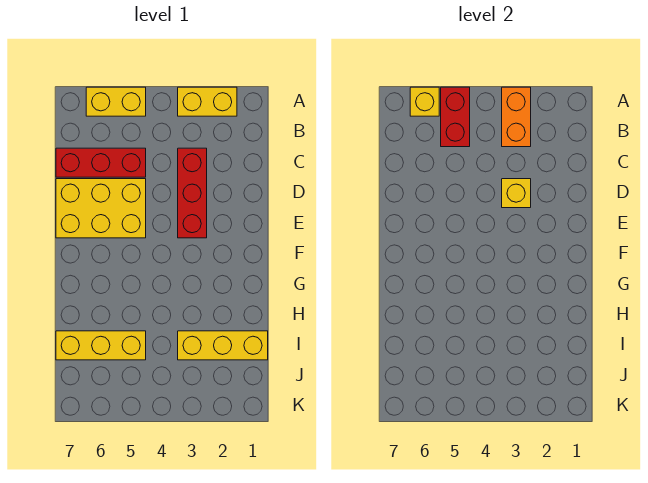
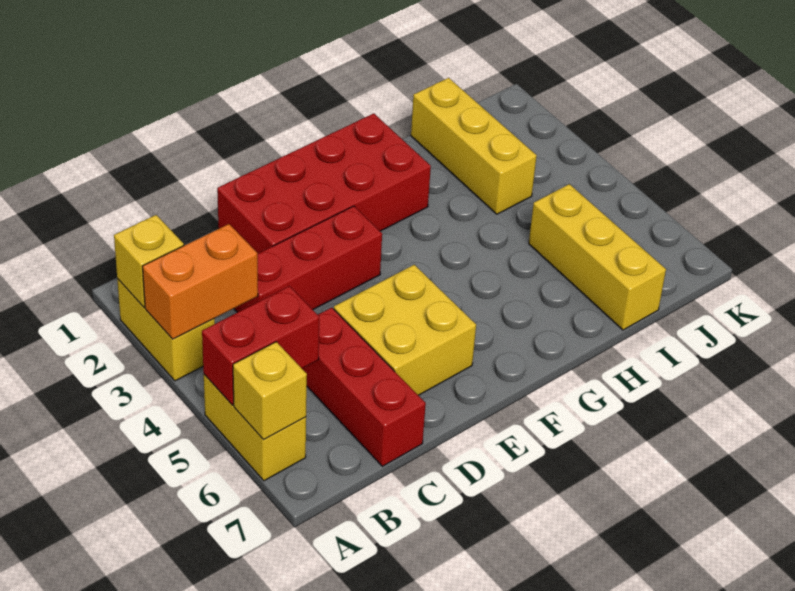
none -> red 2x4 brick [217,113,431,254]
yellow 1x1 brick [502,179,531,208] -> yellow 1x1 brick moved to [114,215,184,307]
yellow 2x3 brick [56,179,146,238] -> yellow 2x2 brick [334,265,476,395]

